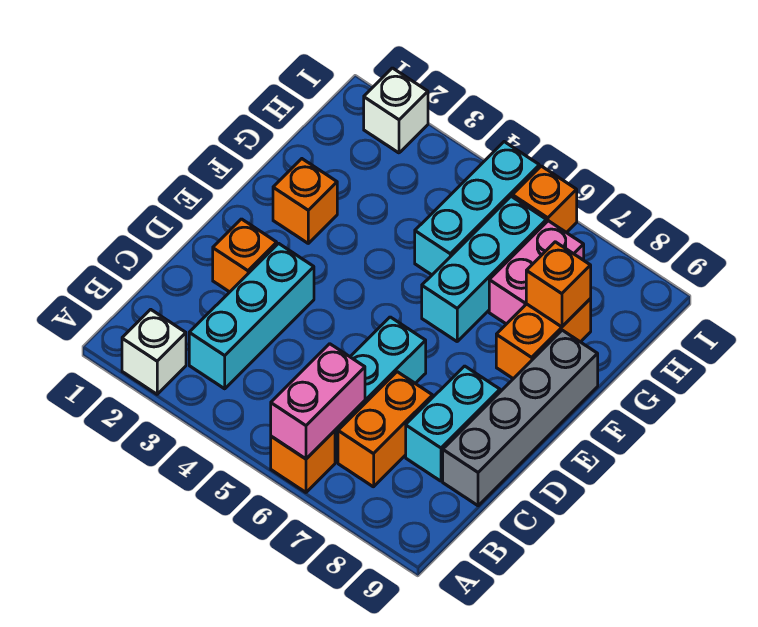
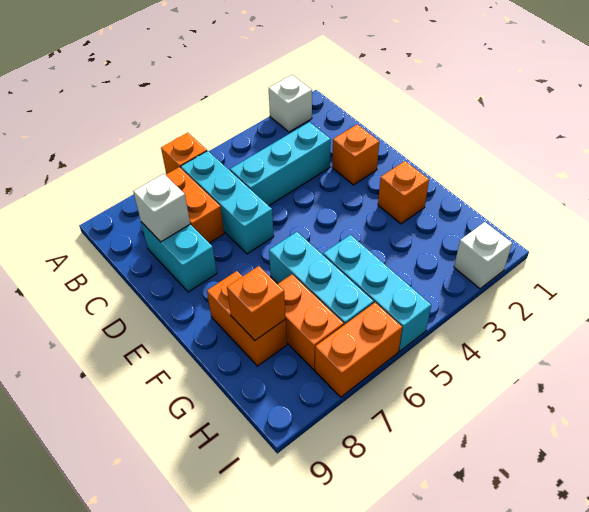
pink 1x2 brick [271,344,365,459] -> none
cyan 1x3 brick [189,243,314,389] -> cyan 1x3 brick turned to [230,122,331,206]
none -> white 1x1 brick [133,174,190,242]
grey 1x4 brick [443,330,598,506] -> none
pink 1x2 brick [489,221,584,324] -> orange 1x2 brick [278,275,344,370]
orange 1x1 brick [512,166,577,233] -> orange 1x2 brick [315,303,402,397]

